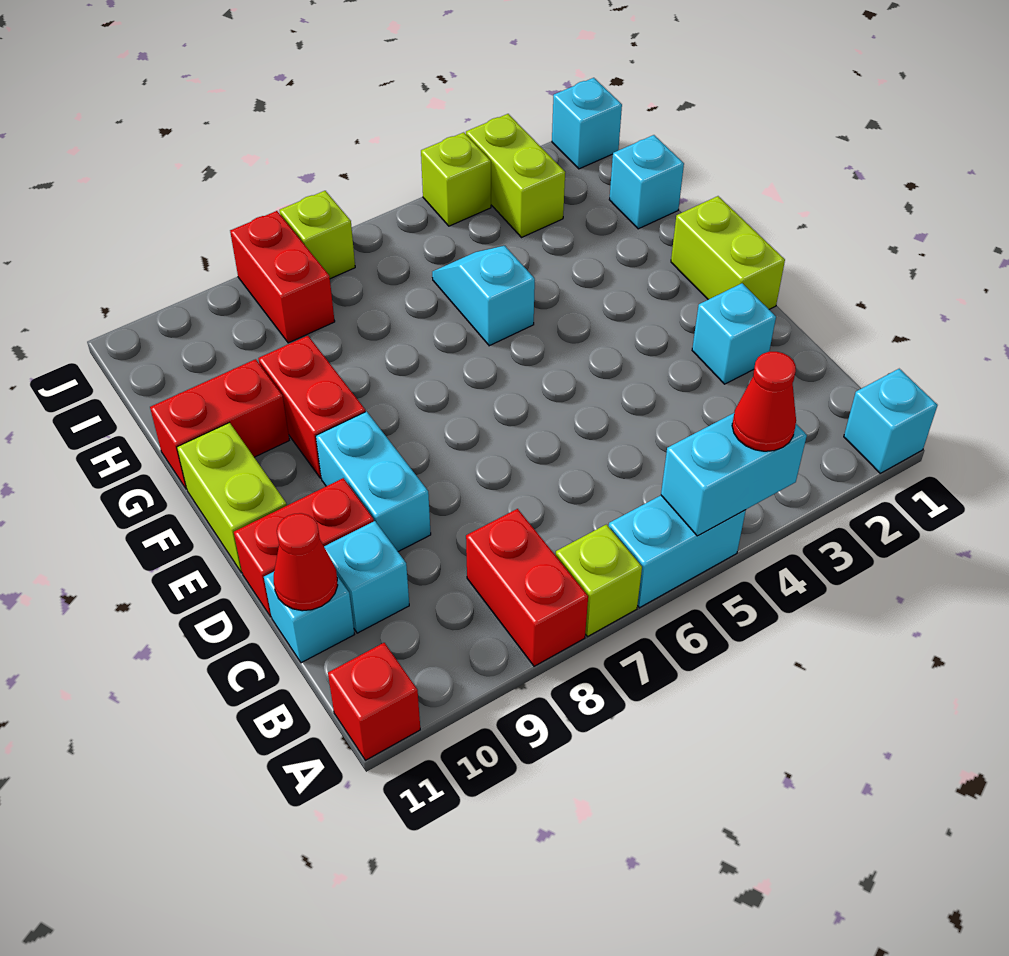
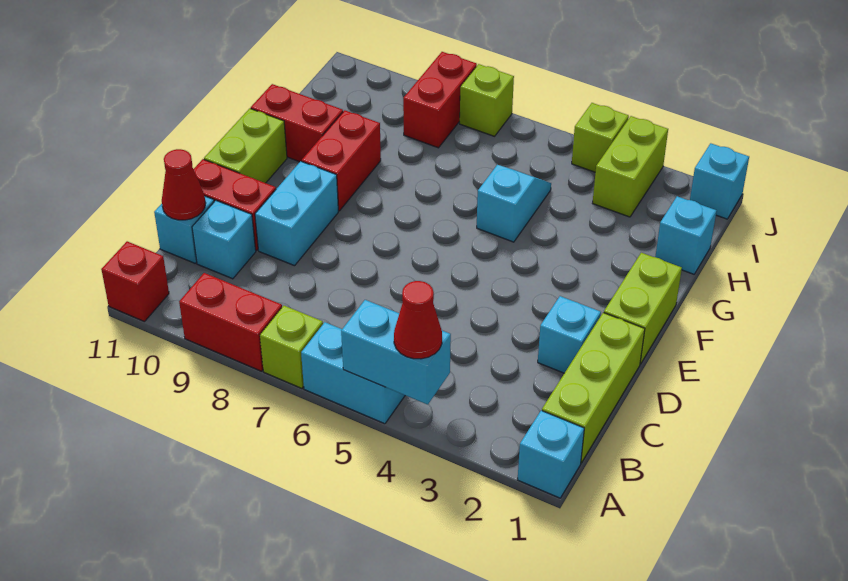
red 1x2 brick [466,509,588,666] -> red 1x2 brick turned to [179,273,282,371]
none -> lime 1x3 brick [542,313,645,463]

